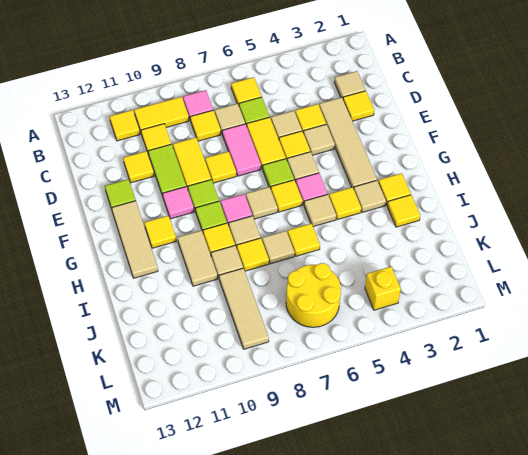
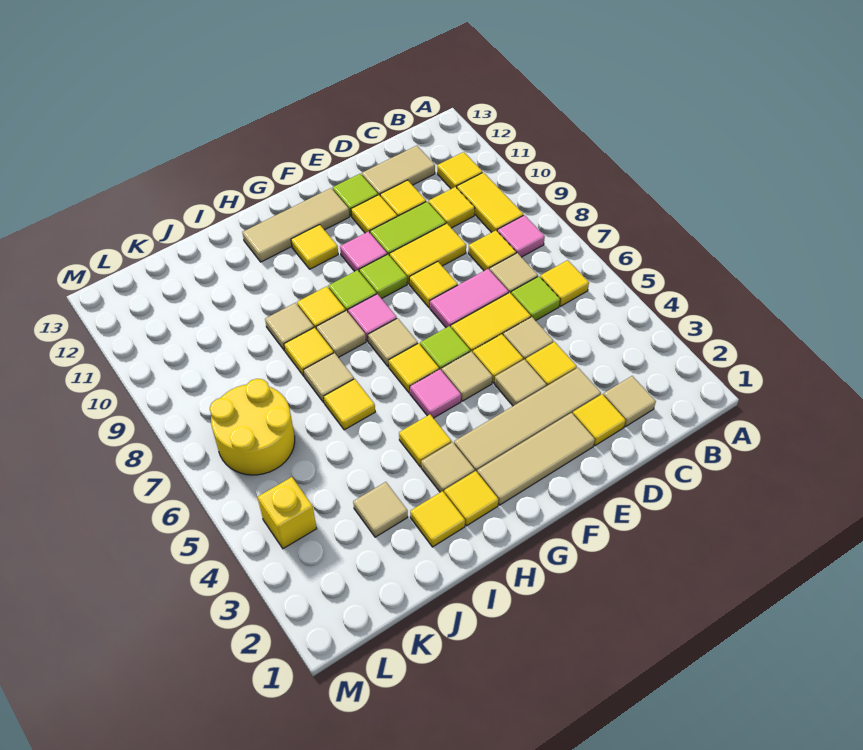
none -> yellow 1x1 tile [351,195,397,233]
tan 1x1 tile [304,194,336,227] -> tan 1x1 tile moved to [353,482,408,537]
tan 1x2 tile [178,230,218,286] -> tan 1x2 tile moved to [362,146,435,195]
tan 1x3 tile [219,268,269,349] -> tan 1x3 tile moved to [477,413,595,505]

